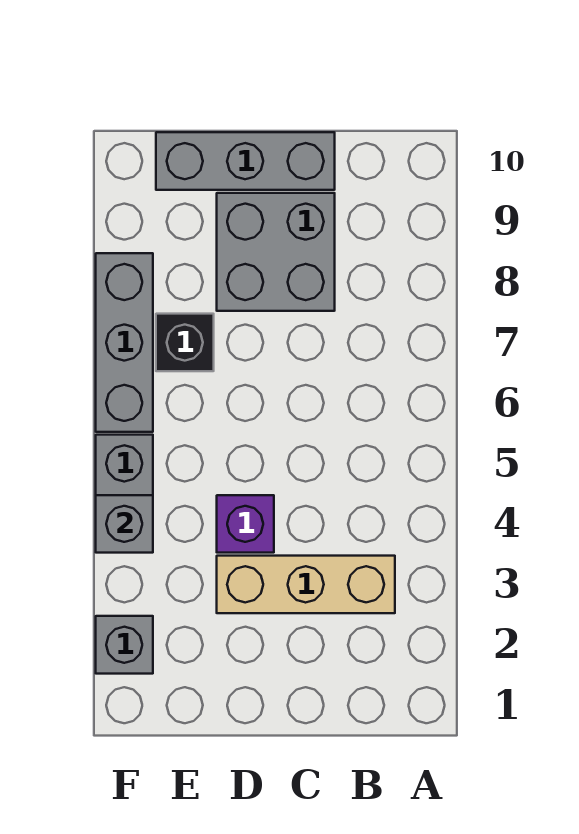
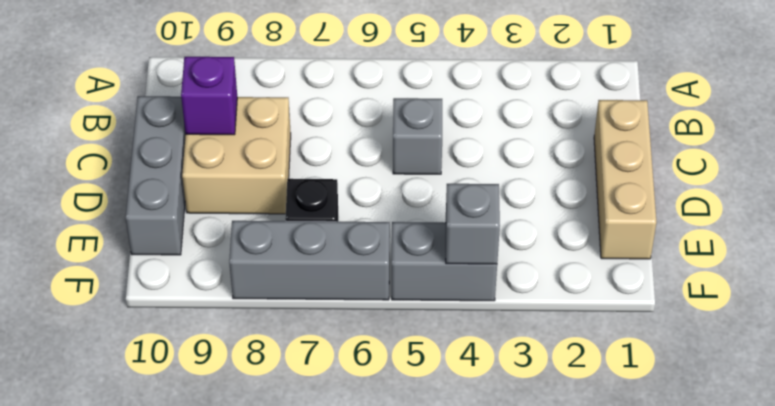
tan 1x3 brick [217,556,395,613] -> tan 1x3 brick moved to [594,100,656,259]
grey 2x2 brick [217,193,335,311] -> tan 2x2 brick [182,97,291,214]
purple 1x1 brick [217,495,274,553] -> purple 1x1 brick moved to [181,57,237,135]
grey 1x1 brick [96,616,153,674] -> grey 1x1 brick moved to [393,98,442,174]

